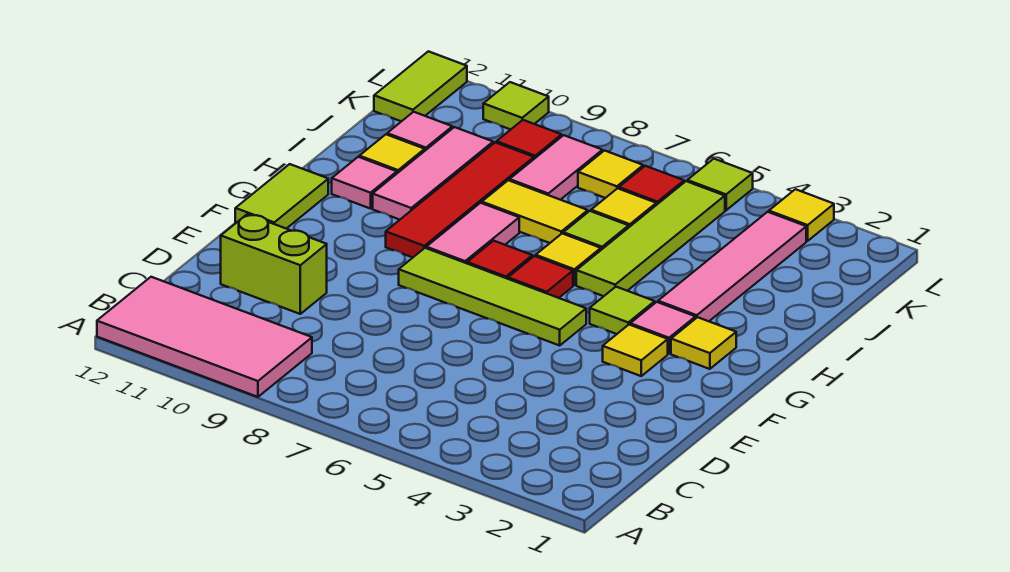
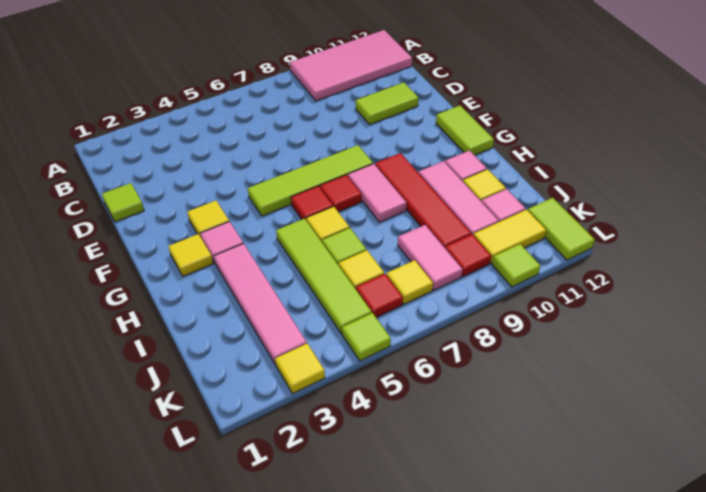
lime 1x2 brick [221,214,327,314] -> lime 1x2 tile [356,82,419,124]
lime 1x1 tile [590,287,655,334] -> lime 1x1 tile moved to [102,183,144,222]
yellow 1x2 tile [482,180,588,243] -> yellow 1x2 tile moved to [473,210,546,263]

